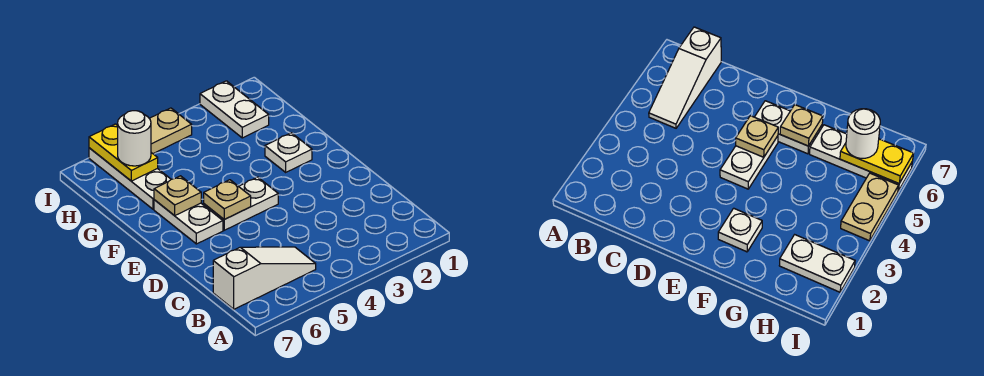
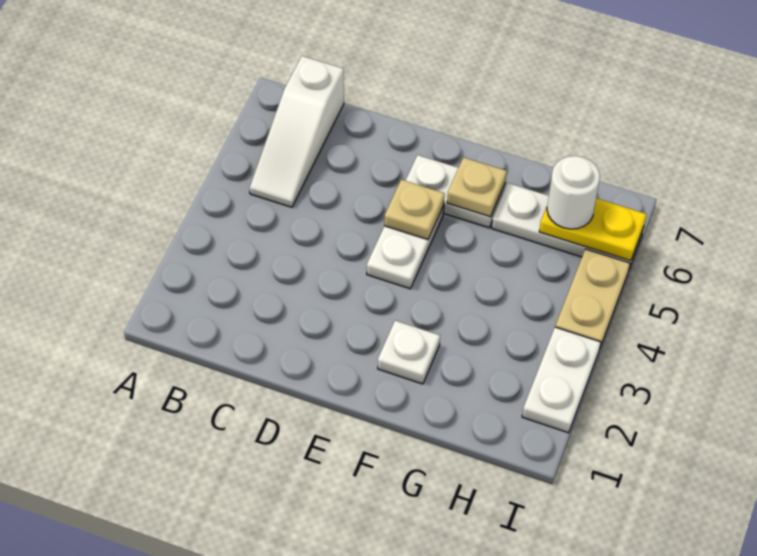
white 1x2 plate [200,81,269,138] -> white 1x2 plate turned to [522,327,601,433]

